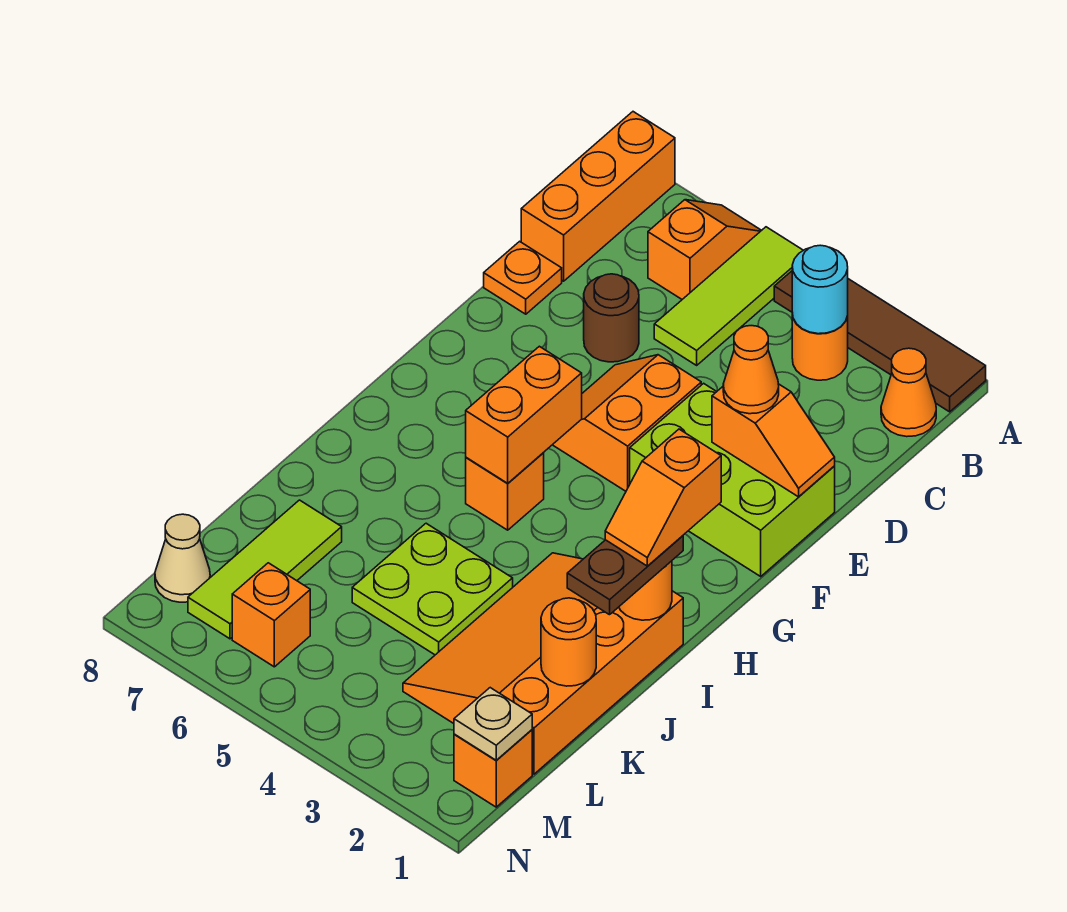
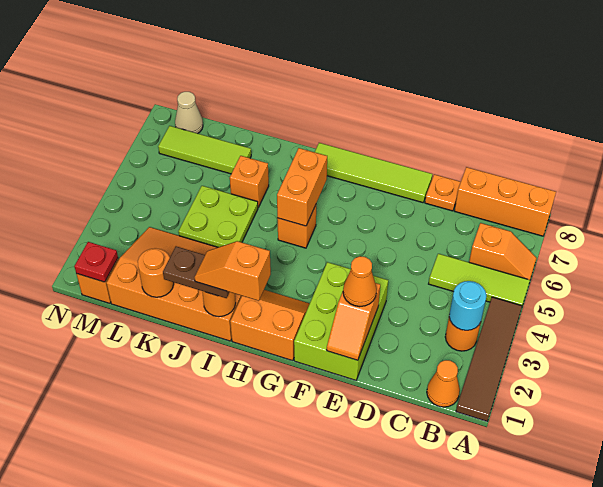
brown 1x1 round brick [584,274,639,362] -> none
orange 2x2 slope [553,355,701,491] -> orange 2x2 slope moved to [230,290,310,361]
none -> lime 1x4 tile [315,143,432,203]
orange 1x2 brick [466,346,582,483] -> orange 1x2 brick turned to [277,148,327,226]
tan 1x1 plate [454,688,532,760] -> red 1x1 plate [74,242,118,282]
orange 1x1 brick [232,563,310,667] -> orange 1x1 brick moved to [230,156,269,207]

